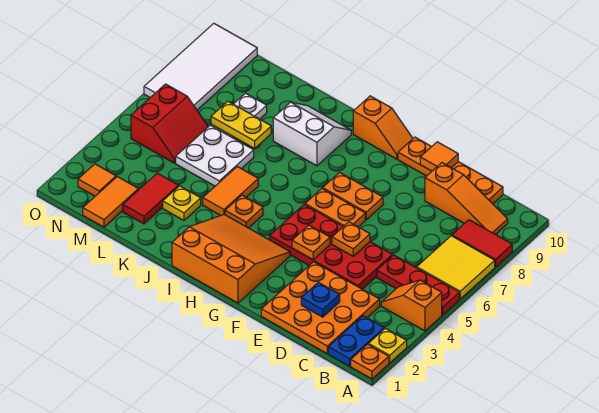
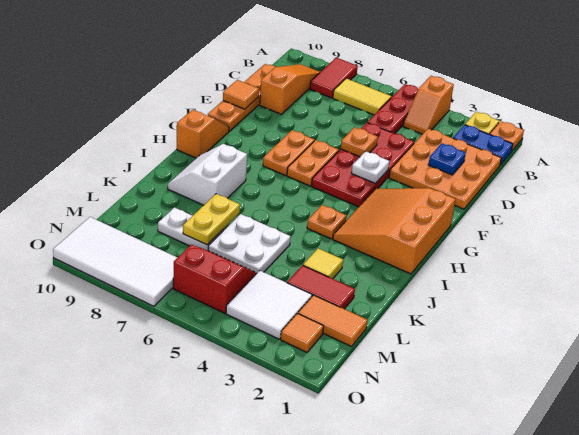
yellow 2x2 tile [417,236,495,299] -> yellow 1x2 tile [333,78,391,115]
orange 1x1 plate [292,225,330,260] -> white 1x1 plate [352,151,389,183]
orange 1x2 tile [203,167,258,216] -> none
yellow 1x1 plate [163,186,201,220] -> yellow 1x1 tile [303,248,343,279]
none -> white 2x2 tile [226,271,312,339]

